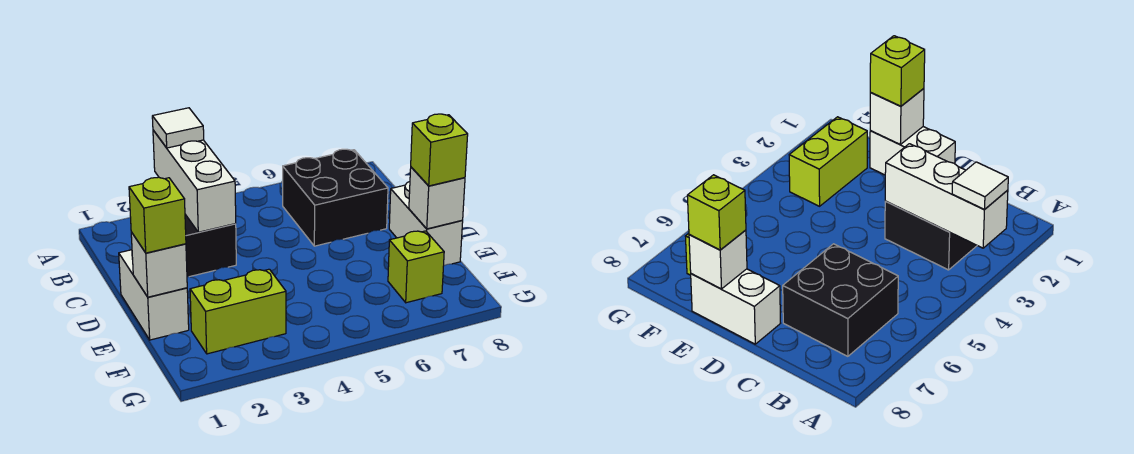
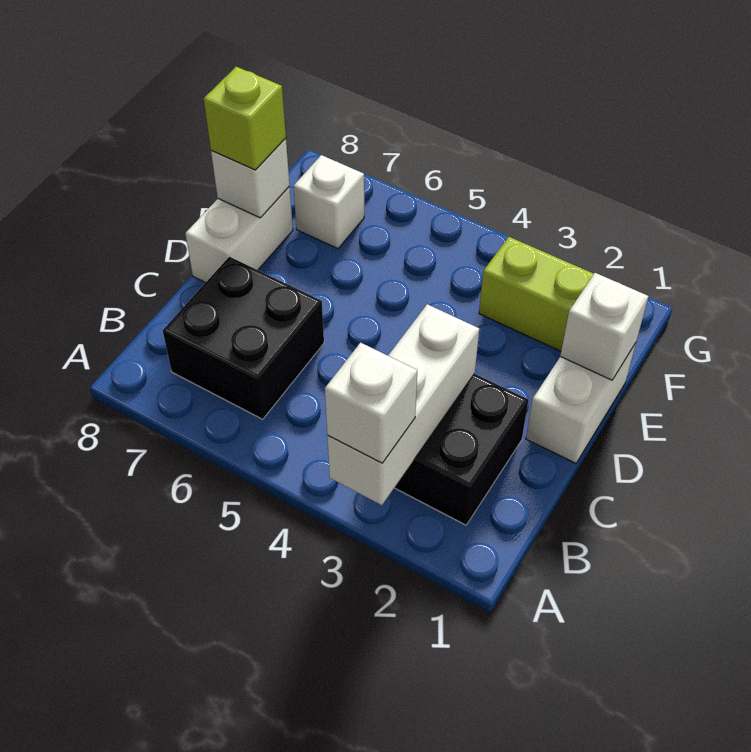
white 1x1 tile [152,108,204,148] -> white 1x1 brick [325,343,417,463]
lime 1x1 brick [129,177,186,253] -> none
lime 1x1 brick [388,231,444,303] -> white 1x1 brick [293,155,364,249]

